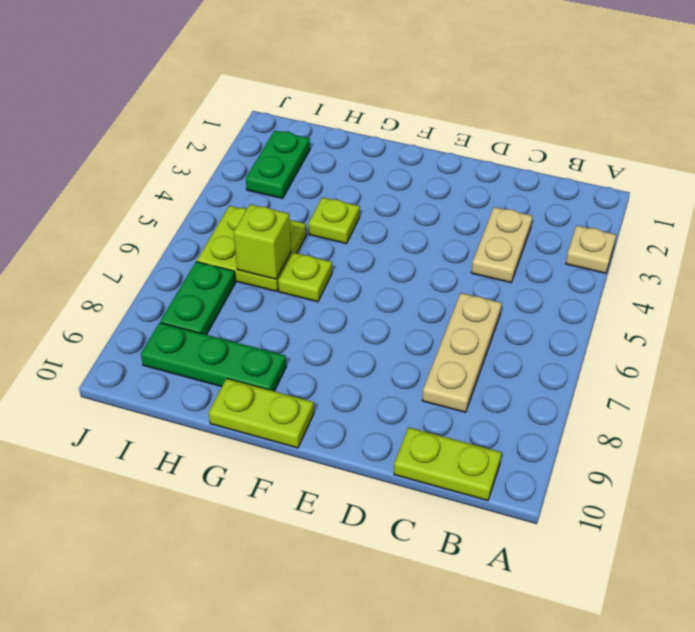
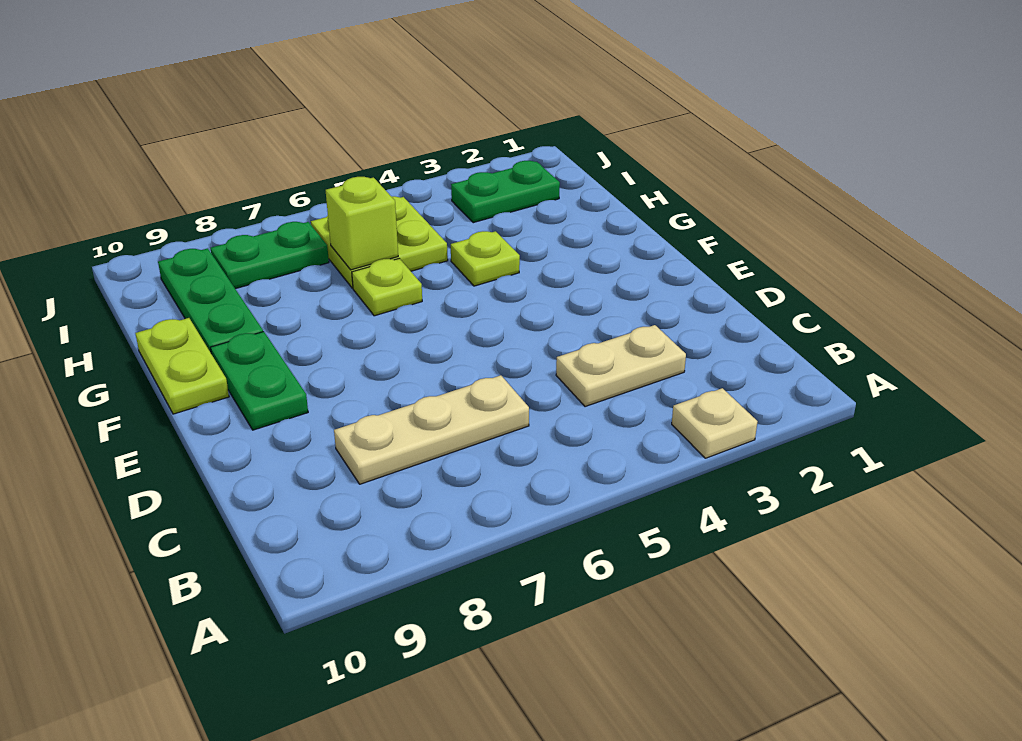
lime 1x2 plate [394,427,502,501] -> none
none -> green 1x2 plate [211,332,308,430]

